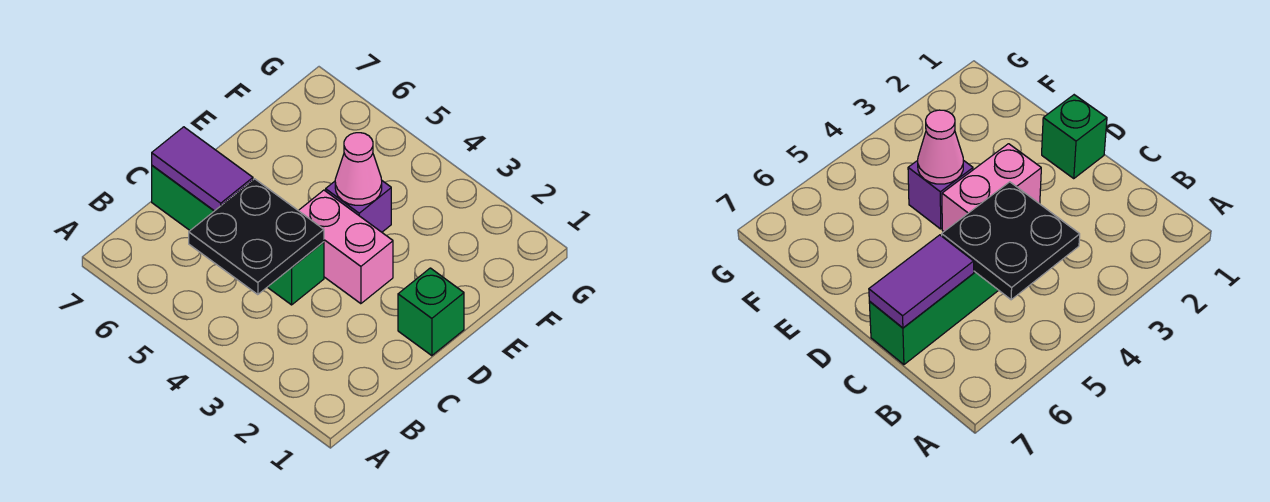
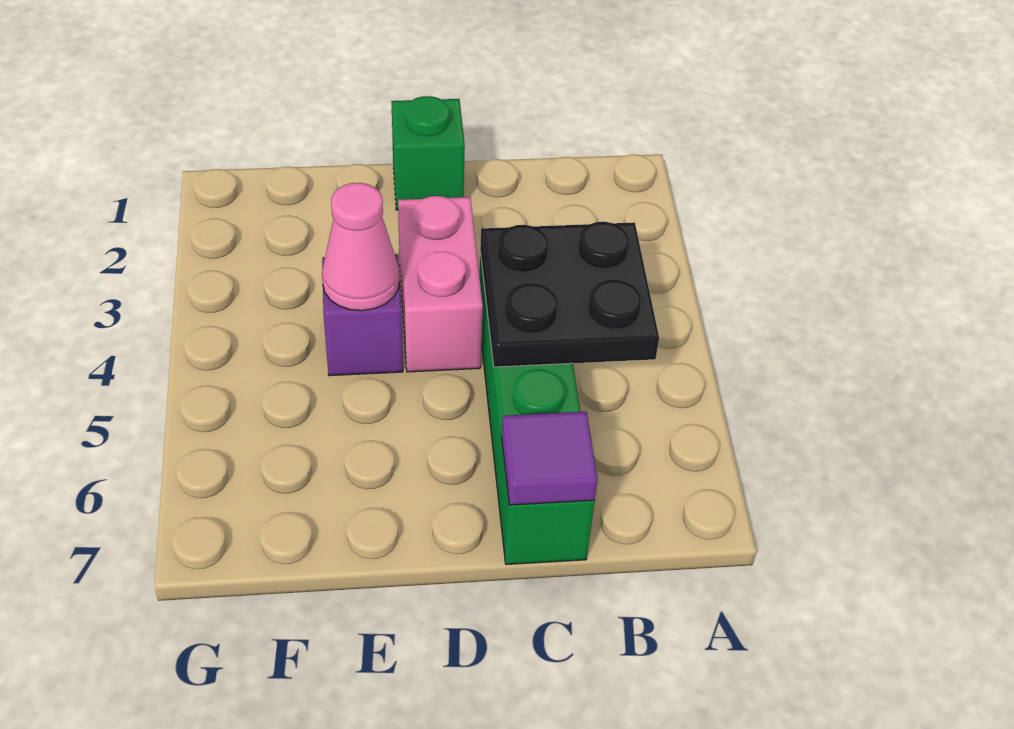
purple 1x2 tile [152,127,253,211] -> purple 1x1 tile [502,412,598,505]

